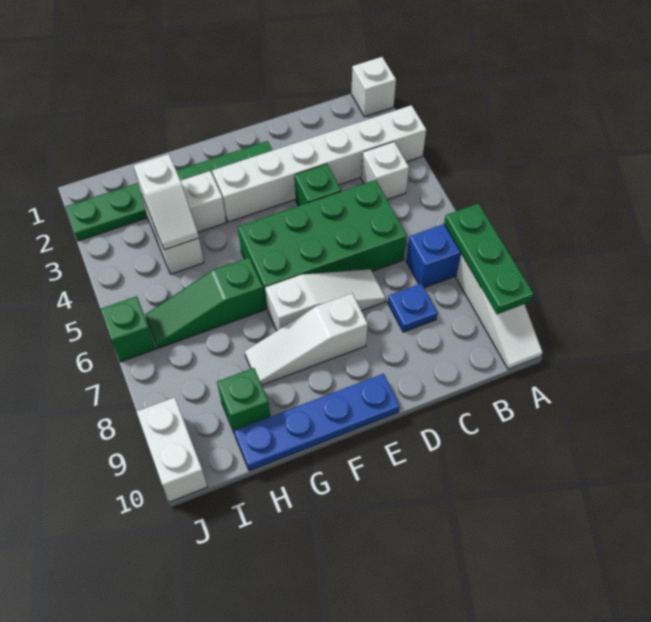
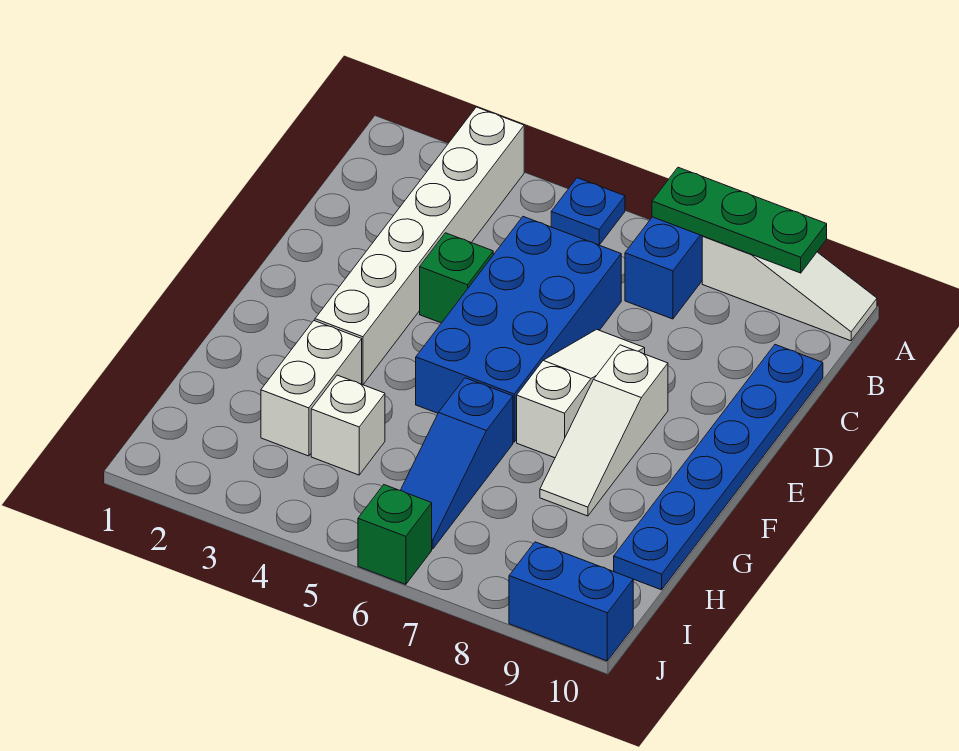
white 1x1 brick [351,57,396,117] -> none
white 1x1 brick [361,142,409,200] -> none
green 2x4 brick [238,180,407,308] -> blue 2x4 brick [416,217,621,442]
blue 1x1 plate [388,284,437,332] -> blue 1x1 plate moved to [551,178,625,245]
green 1x6 plate [65,141,272,241] -> none
blue 1x4 plate [234,374,400,471] -> blue 1x6 plate [614,345,823,590]
green 1x3 slope [145,257,265,348] -> blue 1x3 slope [400,378,513,549]
white 1x2 slope [134,154,199,250] -> none
green 1x1 brick [217,368,270,434] -> none
white 1x2 brick [136,397,207,502] -> blue 1x2 brick [509,542,633,661]

